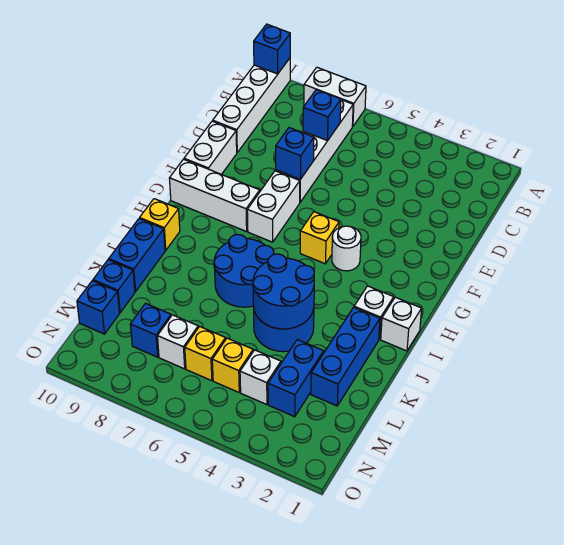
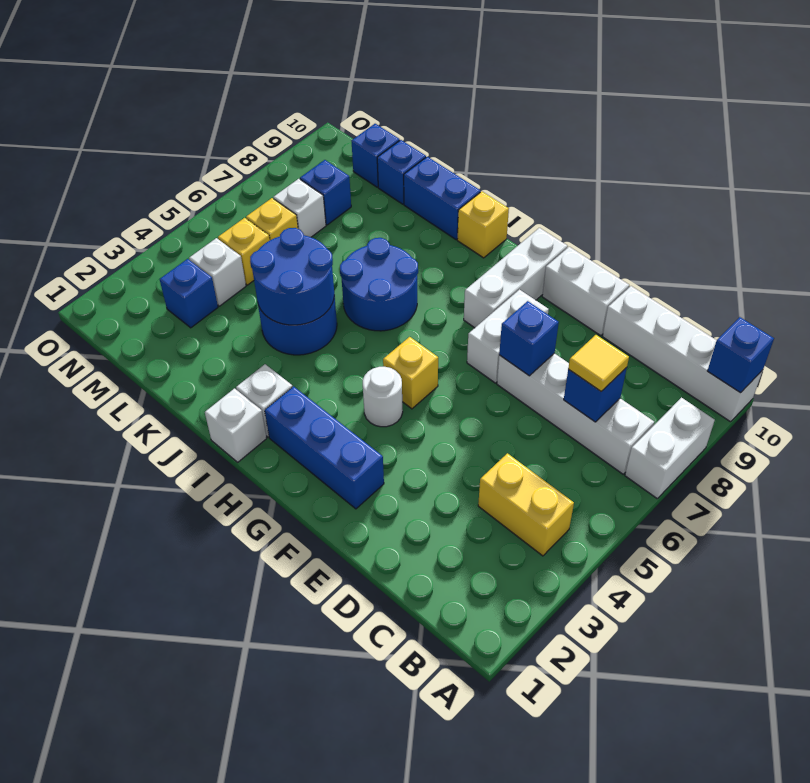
none -> yellow 1x2 brick [478,453,574,556]
none -> yellow 1x1 tile [568,335,629,391]
white 1x2 brick [247,171,300,242] -> white 1x2 brick turned to [467,290,549,383]
blue 1x3 brick [311,307,380,406] -> blue 1x3 brick moved to [265,386,384,509]
blue 1x2 brick [268,340,324,417] -> blue 1x1 brick [160,259,218,328]

